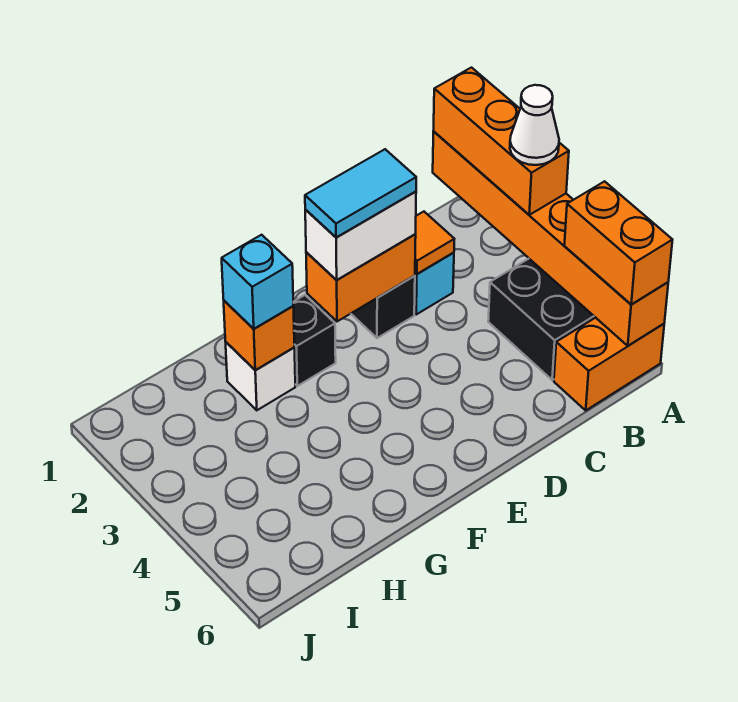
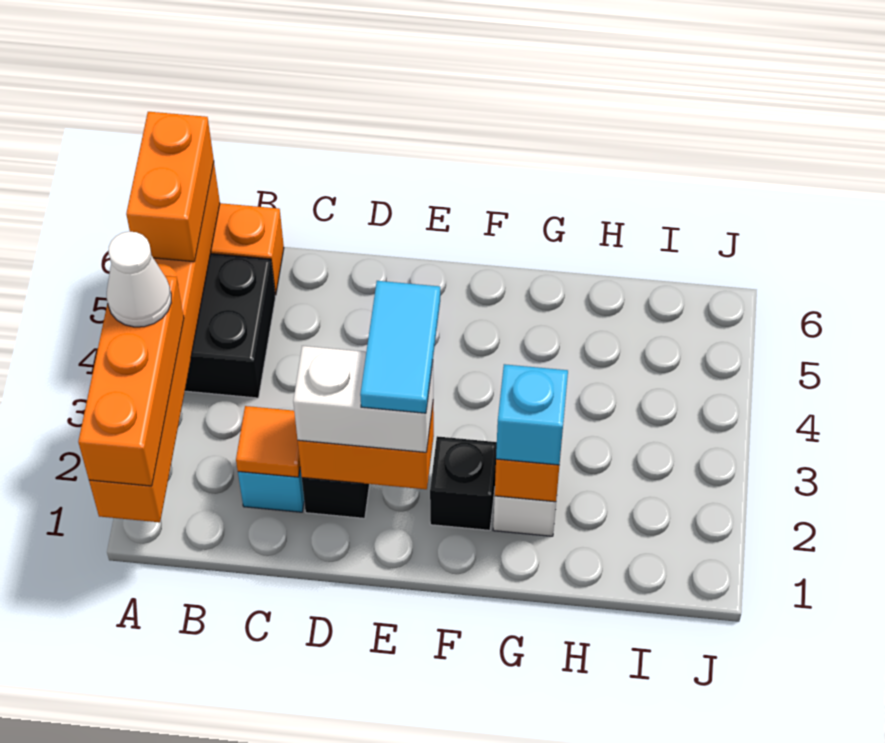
cyan 1x2 tile [305,149,416,237] -> cyan 1x2 tile turned to [360,281,440,413]

